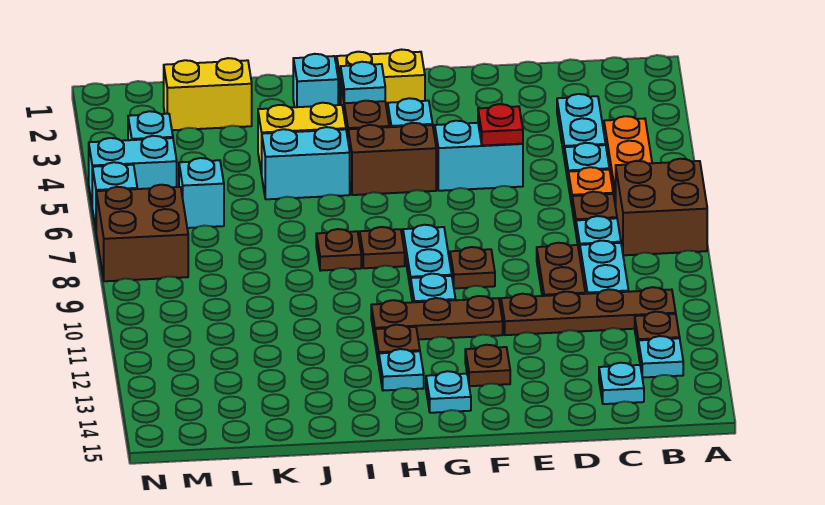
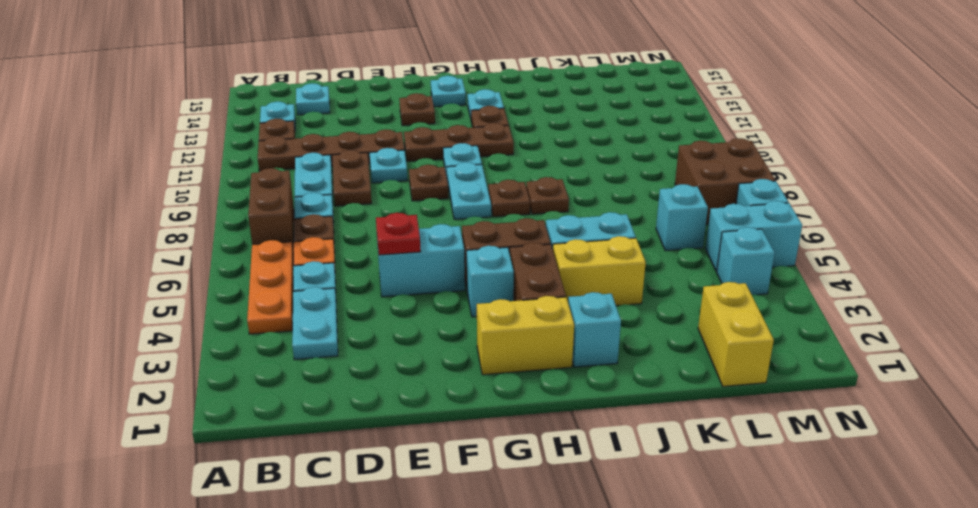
brown 2x2 brick [615,159,707,255] -> brown 1x2 brick [248,168,294,247]
cyan 1x1 plate [340,62,385,103] -> cyan 1x1 plate moved to [370,148,408,183]
yellow 1x2 brick [164,58,252,130] -> yellow 1x2 brick turned to [698,282,774,386]

